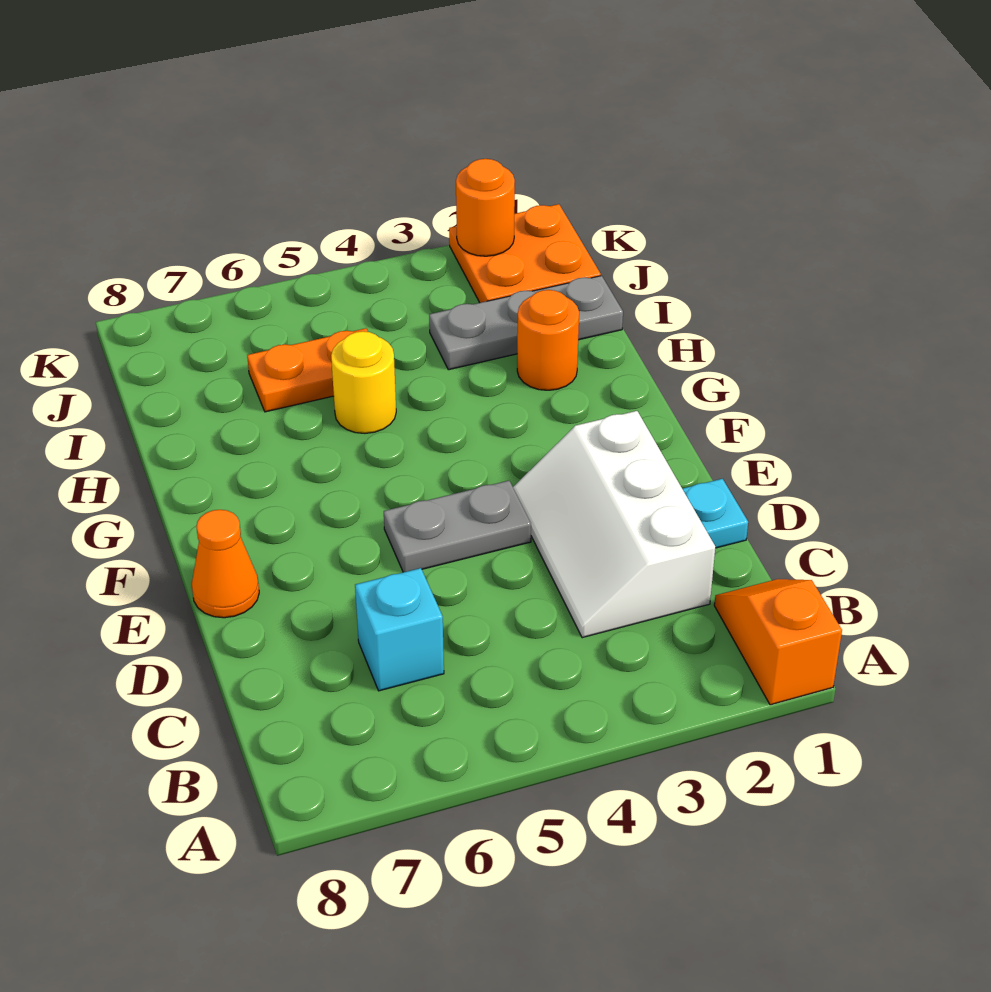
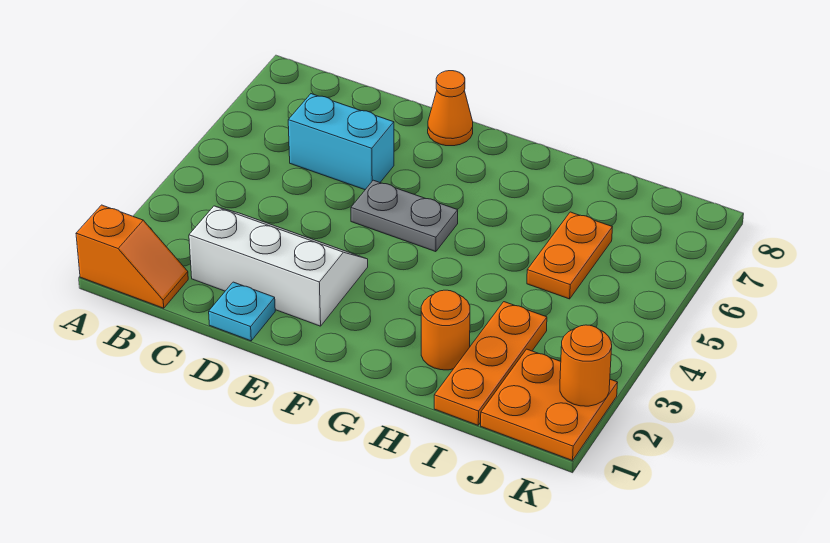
cyan 1x1 brick [355,568,444,691] -> cyan 1x2 brick [288,94,394,190]
grey 1x2 plate [384,481,531,572] -> grey 1x2 plate turned to [351,180,458,252]
yellow 1x1 round brick [331,331,396,433] -> none
grey 1x3 plate [429,276,623,370] -> orange 1x3 plate [434,302,547,425]

